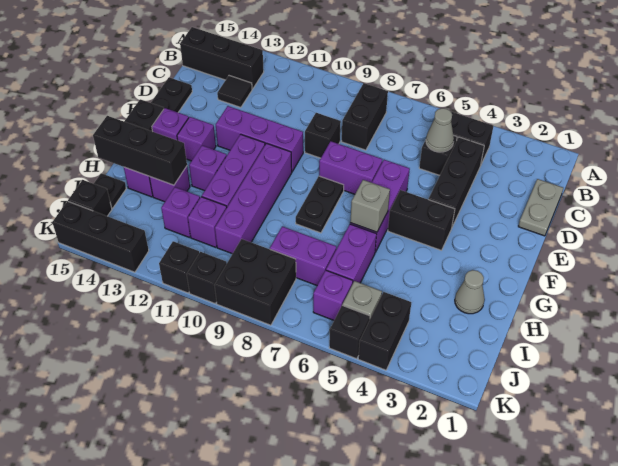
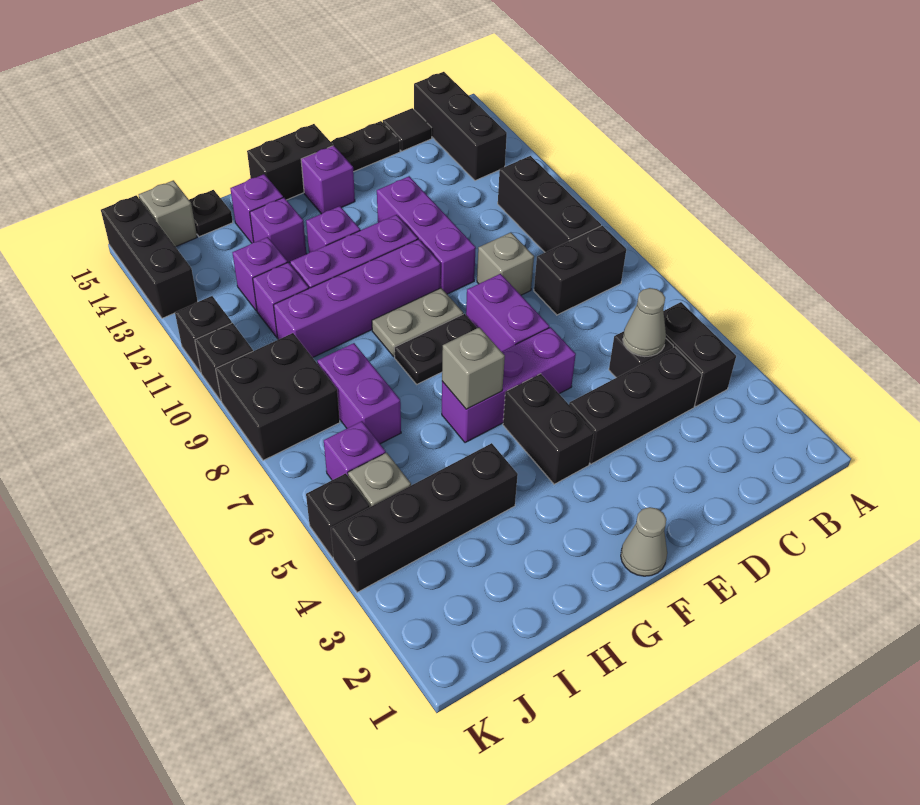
grey 1x2 plate [518,179,563,236] -> grey 1x2 plate moved to [372,288,463,356]
black 1x1 tile [217,76,252,107] -> black 1x1 tile moved to [383,108,432,151]
black 1x1 brick [305,113,341,158] -> grey 1x1 brick [477,232,534,295]
purple 1x1 brick [177,117,216,161] -> none
grey 1x1 cone [455,270,485,314] -> grey 1x1 cone moved to [621,507,667,576]
purple 1x2 brick [326,224,377,283] -> none
black 1x3 brick [93,116,187,185] -> black 1x3 brick moved to [498,156,601,252]
black 1x2 brick [358,292,411,370] -> black 1x4 brick [331,443,518,592]
black 1x1 brick [68,180,112,216] -> grey 1x1 brick [139,180,197,247]

